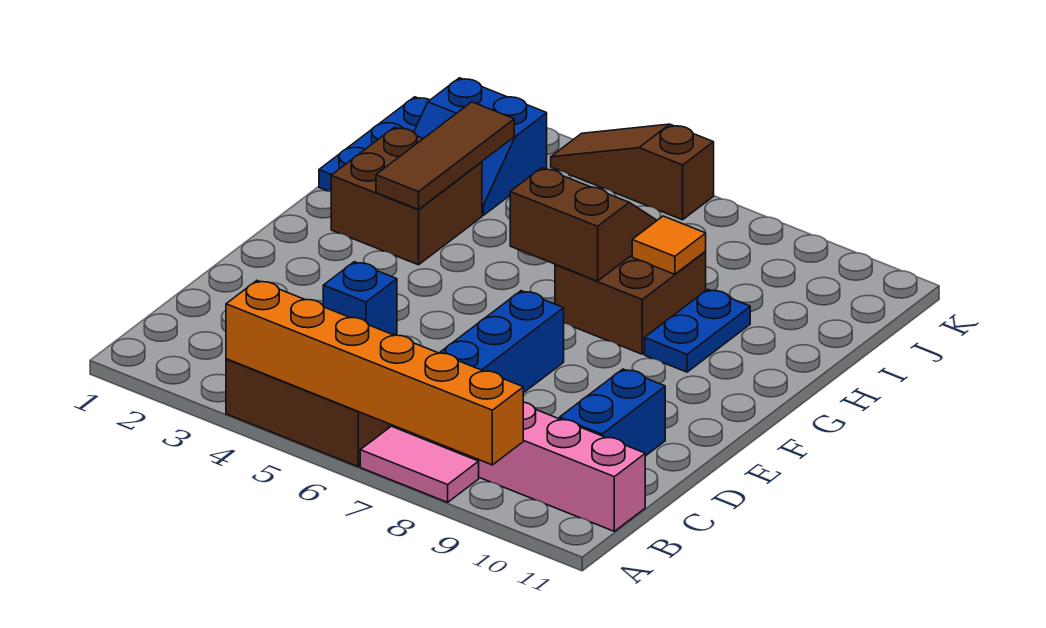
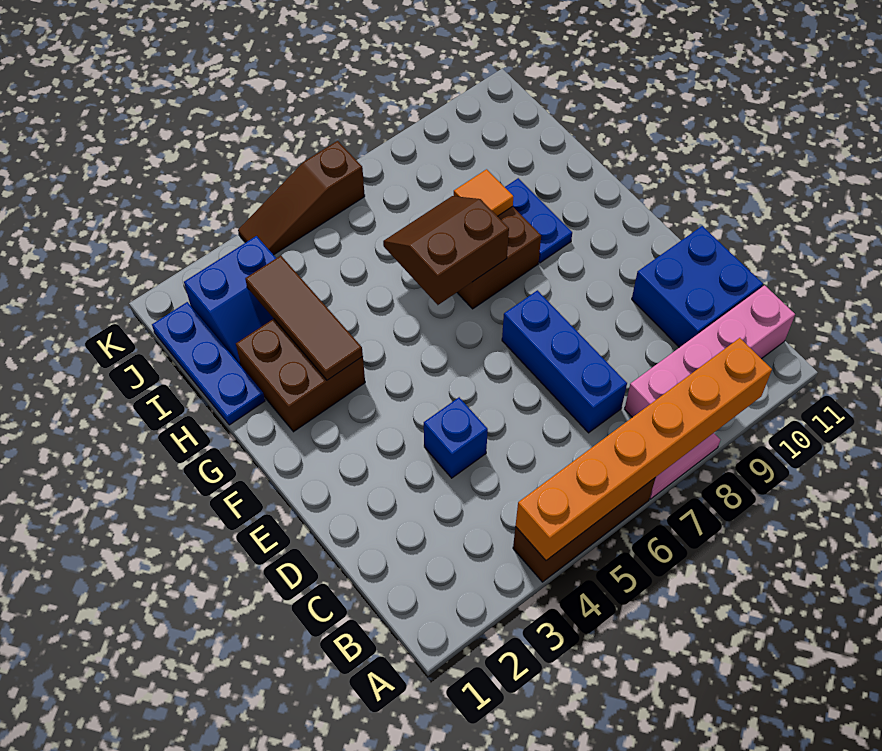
blue 1x2 brick [560,369,665,456] -> blue 2x2 brick [632,226,763,347]

